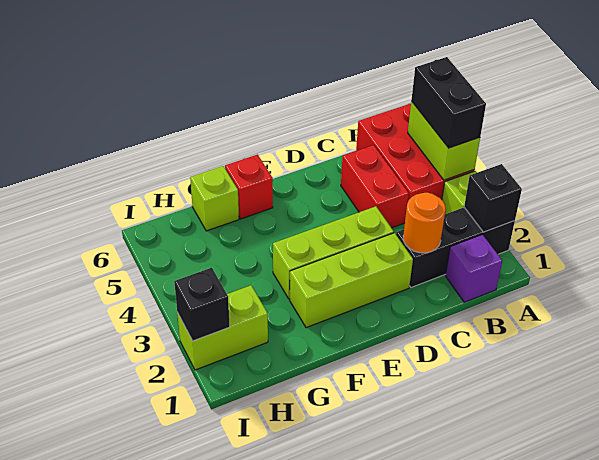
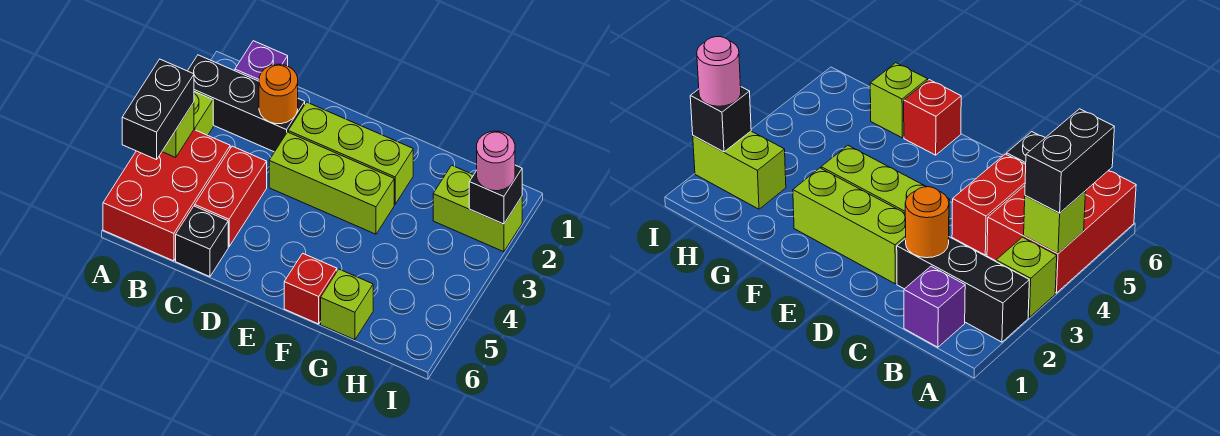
black 1x1 brick [464,164,522,232] -> black 1x1 brick moved to [176,206,228,277]
lime 1x2 brick [408,101,480,180] -> lime 1x1 brick [162,102,194,158]
none -> pink 1x1 round brick [477,131,515,191]

